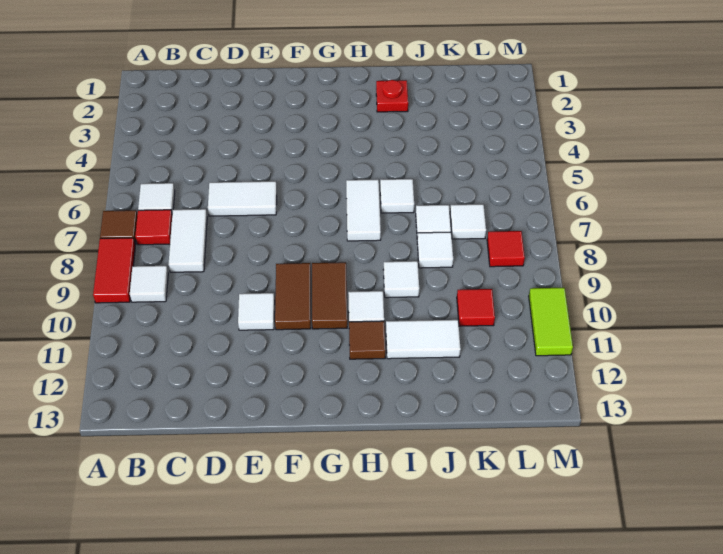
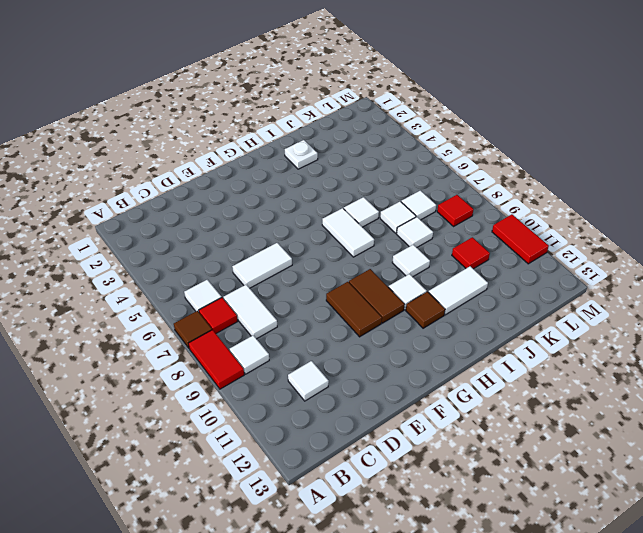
white 1x1 tile [238,293,275,330] -> white 1x1 tile moved to [288,361,329,401]
red 1x1 plate [376,80,408,112] -> white 1x1 plate [285,140,318,169]
lime 1x2 tile [529,288,573,356] -> red 1x2 tile [492,214,549,264]

